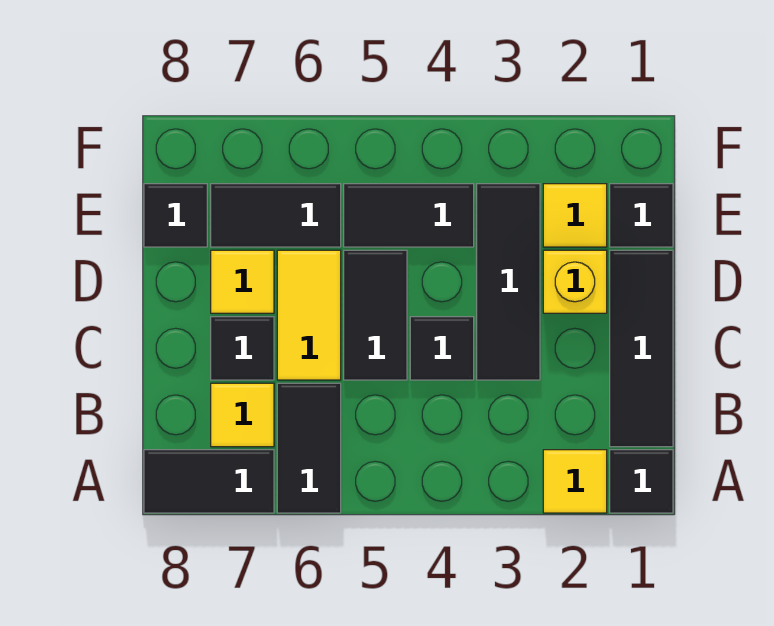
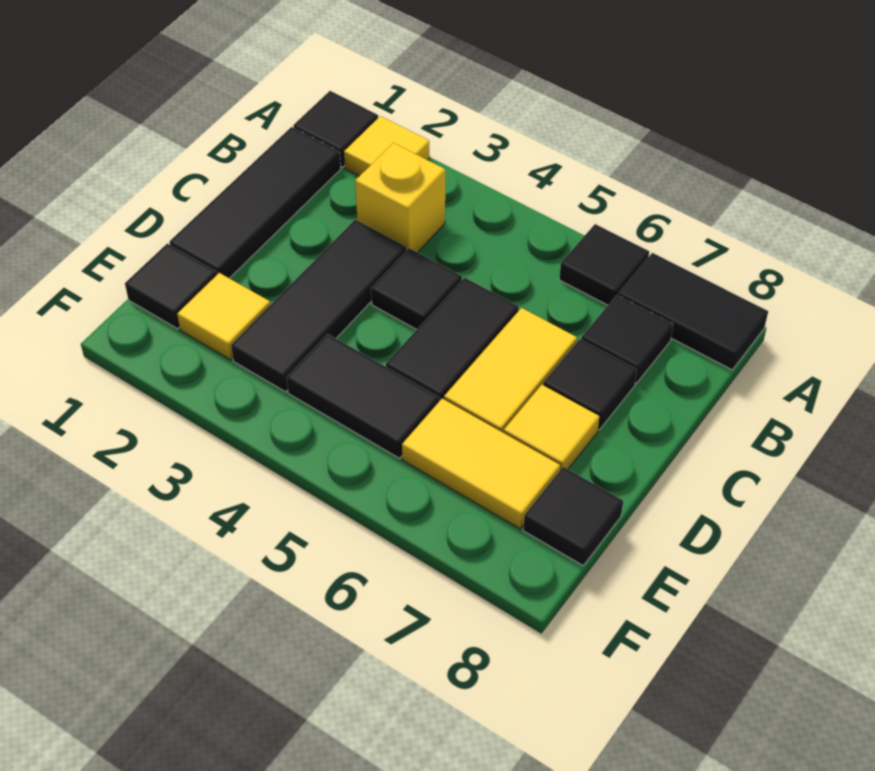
black 1x2 tile [277,383,341,513] -> black 1x1 tile [559,224,649,305]
yellow 1x1 tile [211,383,274,447] -> black 1x1 tile [582,295,673,383]
yellow 1x1 brick [543,250,607,313] -> yellow 1x1 brick moved to [355,143,445,252]
black 1x2 tile [211,184,341,247] -> yellow 1x2 tile [402,399,560,529]

